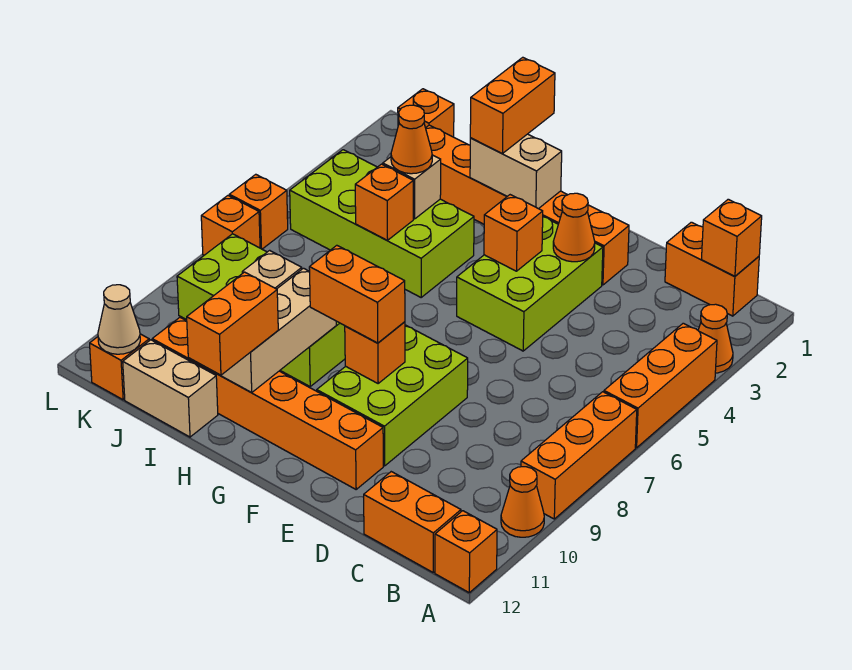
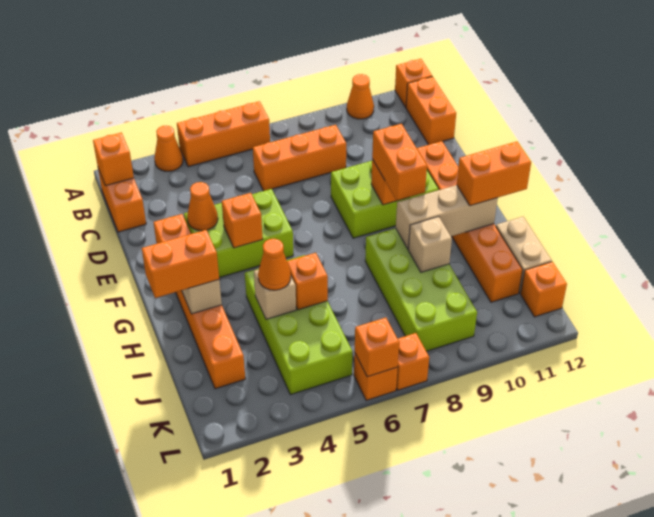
orange 1x3 brick [521,392,637,519] -> orange 1x3 brick moved to [253,125,346,191]
orange 1x1 brick [398,89,454,137] -> orange 1x1 brick moved to [355,318,399,377]
tan 1x1 cone [98,285,140,354] -> none

